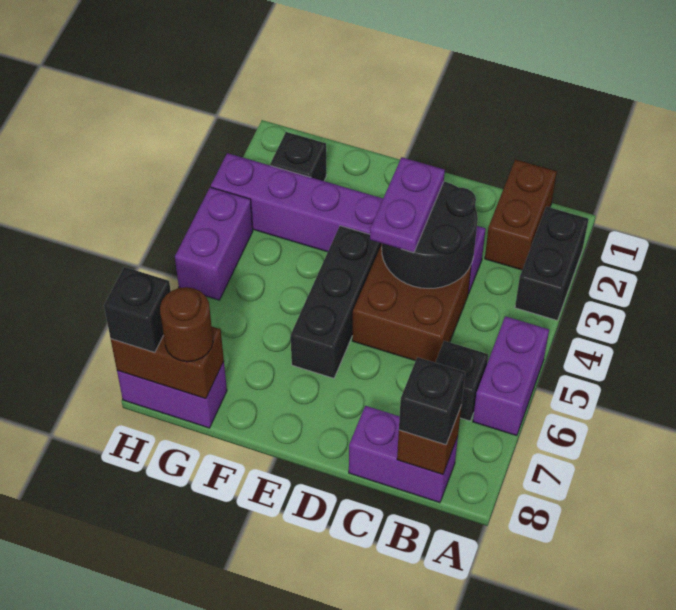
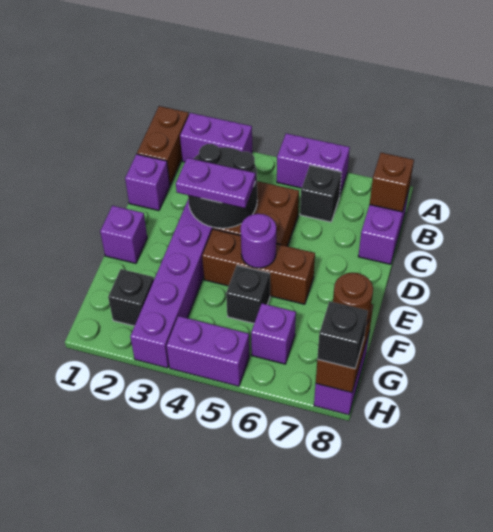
black 1x2 brick [515,207,589,320] -> purple 1x2 brick [180,113,252,162]
brown 1x2 brick [485,160,557,270] -> brown 1x2 brick turned to [137,106,189,185]
black 1x1 brick [399,357,465,445] -> black 1x1 brick moved to [226,265,270,323]
none -> purple 1x1 brick [125,154,170,210]
none -> purple 1x1 brick [100,206,147,263]
black 1x3 brick [290,226,382,378] -> brown 1x3 brick [202,229,315,304]
none -> purple 1x1 round brick [241,214,276,268]
none -> purple 1x1 brick [251,304,296,364]

